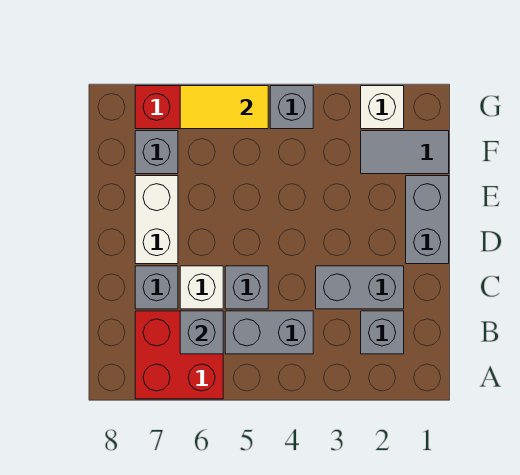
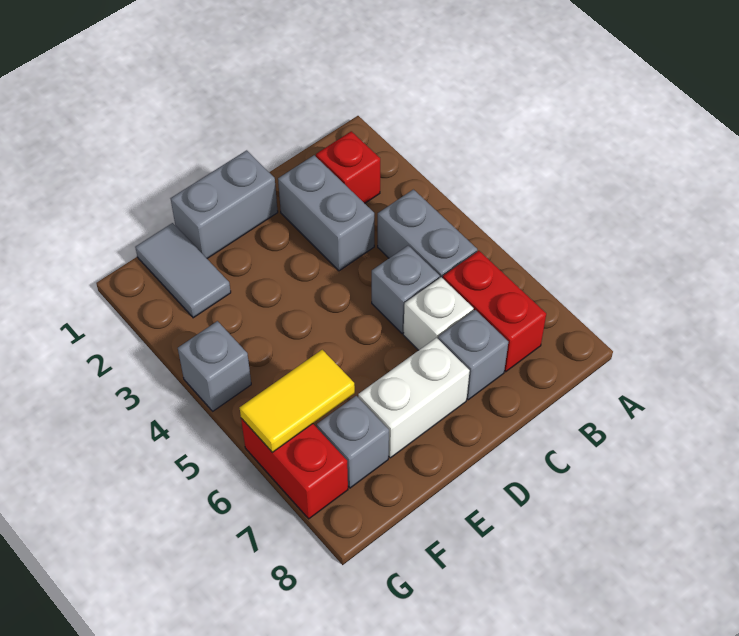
red 2x2 brick [135,311,223,399] -> red 1x2 brick [443,251,546,372]
grey 1x1 brick [361,311,404,354] -> red 1x1 brick [316,131,380,203]
grey 1x1 brick [180,311,223,354] -> none
white 1x1 brick [361,86,404,129] -> none
yellow 1x2 tile [180,86,268,129] -> yellow 1x2 tile turned to [240,350,355,452]

